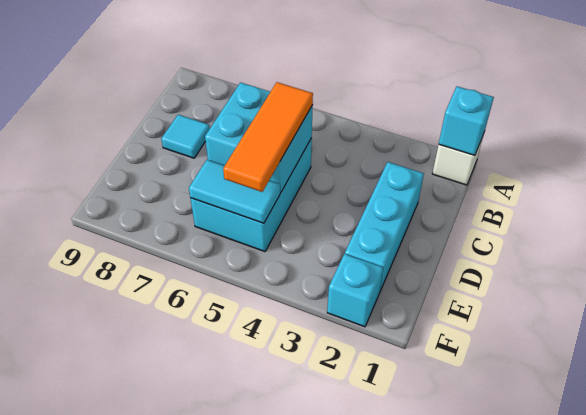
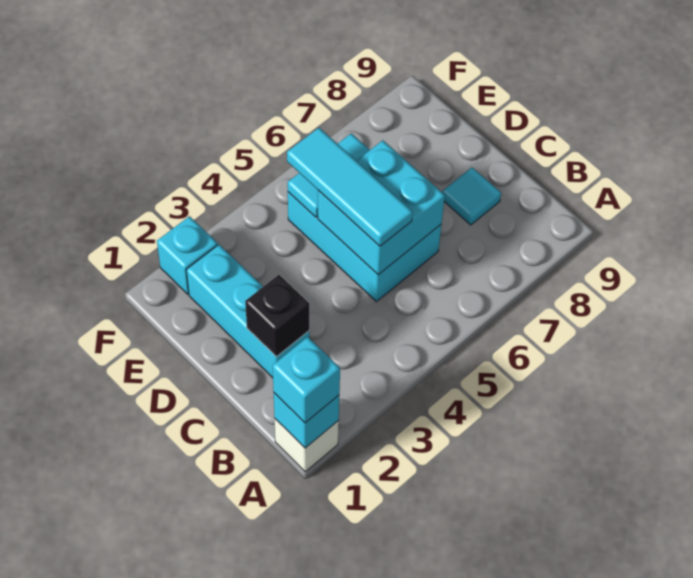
none -> cyan 1x1 brick [273,337,340,423]
none -> black 1x1 brick [245,275,309,357]
orange 1x3 tile [223,82,313,192] -> cyan 1x3 tile [287,128,413,246]

